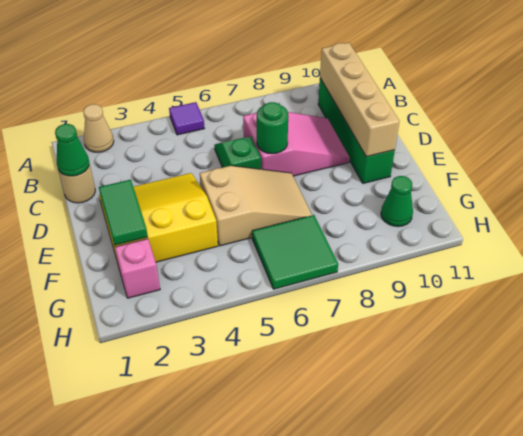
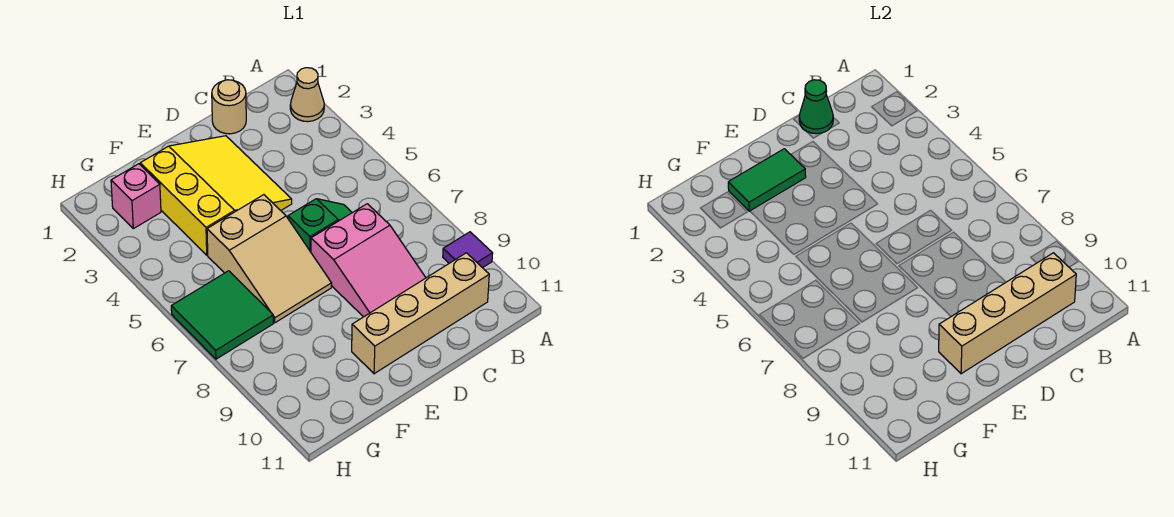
purple 1x1 tile [169,102,205,135] -> purple 1x1 tile moved to [443,232,493,268]
green 1x4 brick [318,78,395,183] -> tan 1x4 brick [352,253,489,374]
green 1x1 round brick [257,102,288,154] -> none
green 1x1 cone [381,176,413,227] -> none

